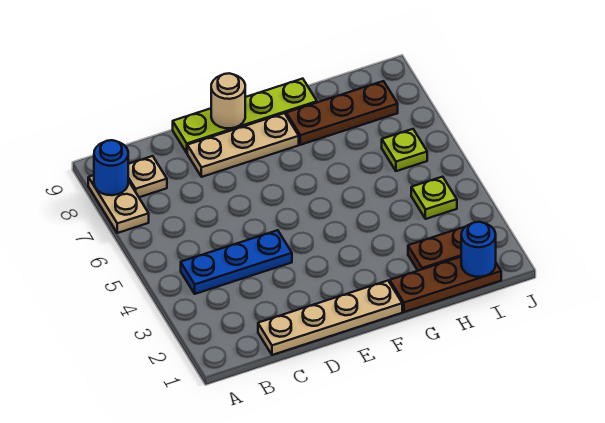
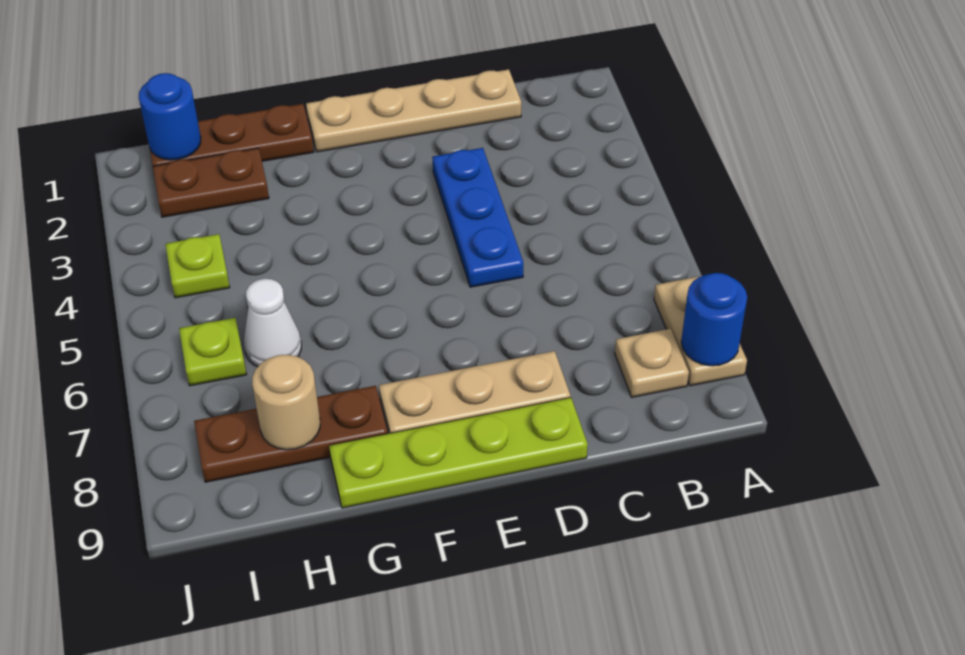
blue 1x3 plate [181,230,292,294] -> blue 1x3 plate turned to [432,148,523,287]
tan 1x1 round brick [211,73,245,128] -> tan 1x1 round brick moved to [252,355,320,450]
none -> white 1x1 cone [244,279,301,367]

